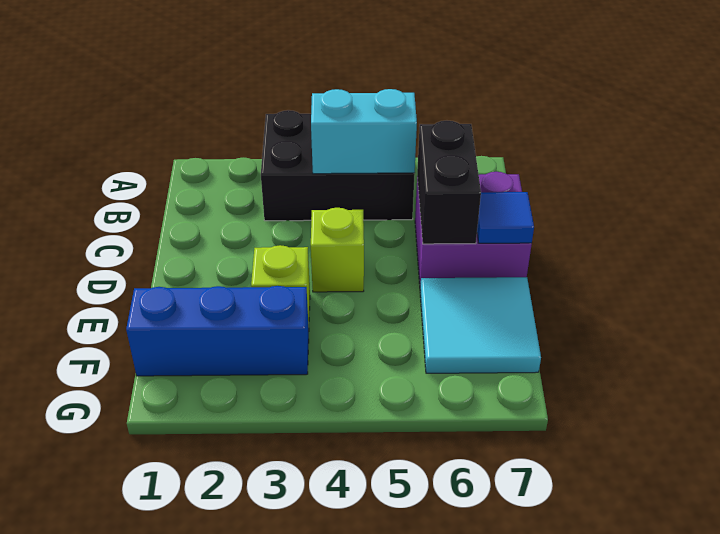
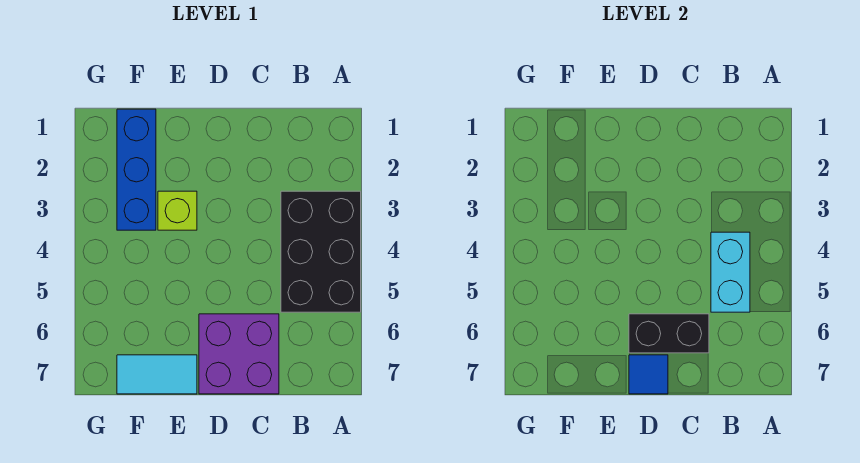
lime 1x1 brick [311,208,364,292] -> none
cyan 2x2 tile [420,277,541,373] -> cyan 1x2 tile [117,355,197,394]

